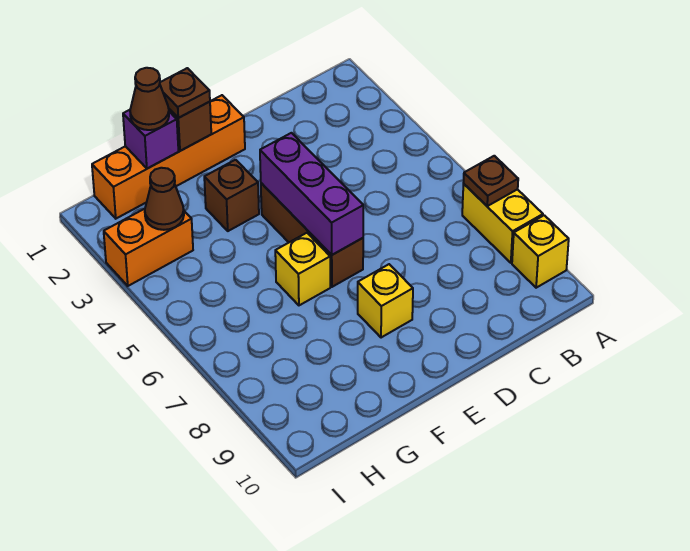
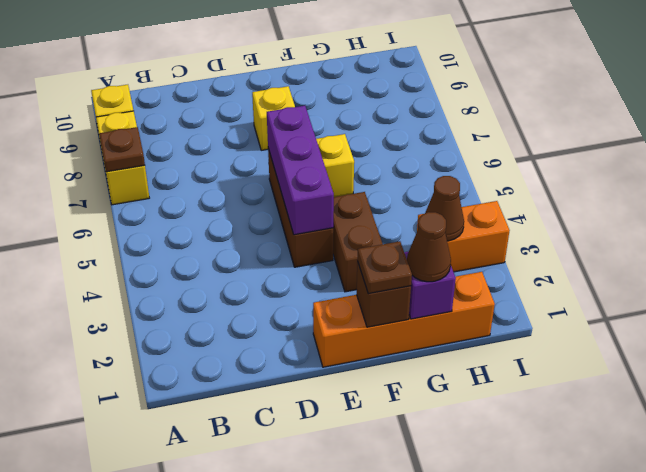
brown 1x1 brick [204,160,259,231] -> brown 1x2 brick [333,192,382,292]

